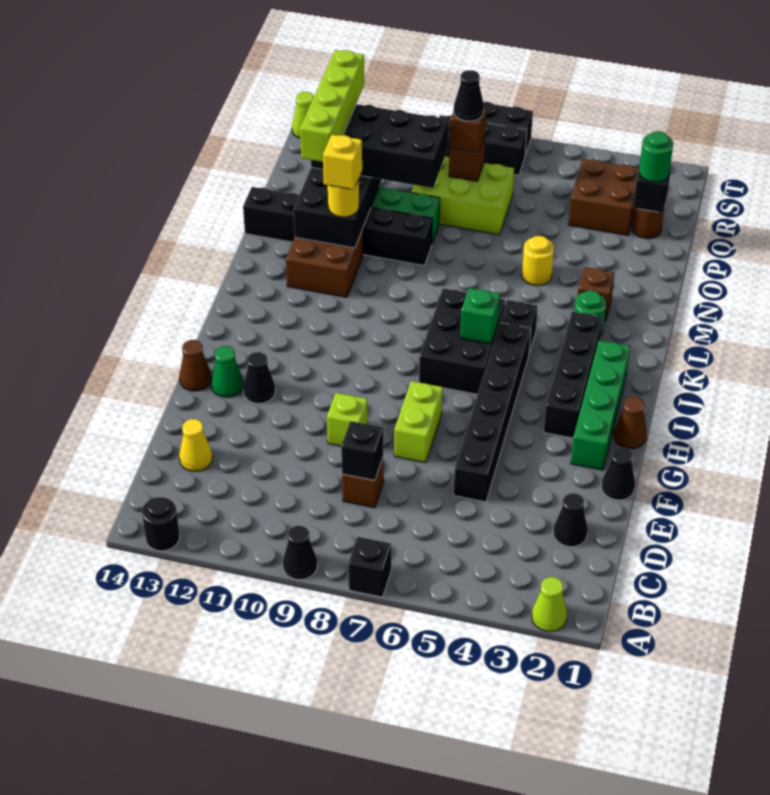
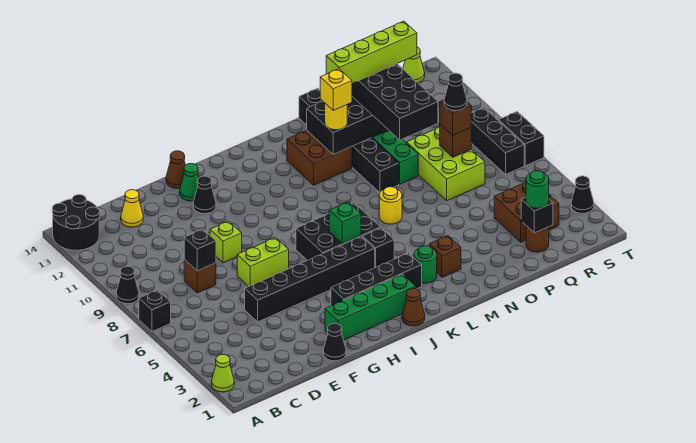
black 1x1 round brick [142,497,180,551] -> black 2x2 round brick [52,195,100,250]
black 1x1 cone [553,493,588,547] -> black 1x1 cone moved to [571,176,594,213]
brown 1x1 cone [614,397,647,449] -> brown 1x1 cone moved to [402,288,425,326]
yellow 1x1 round brick [522,236,554,285] -> yellow 1x1 round brick moved to [379,187,402,224]

